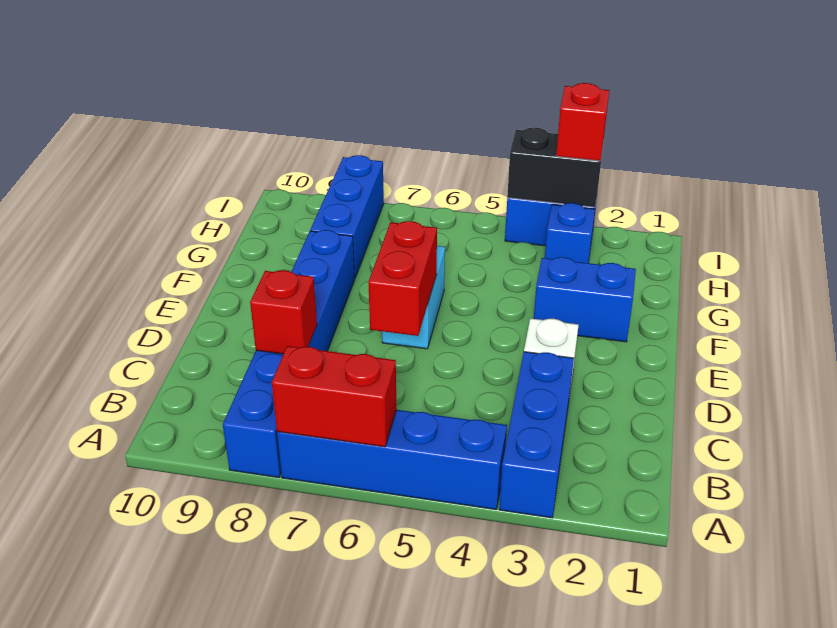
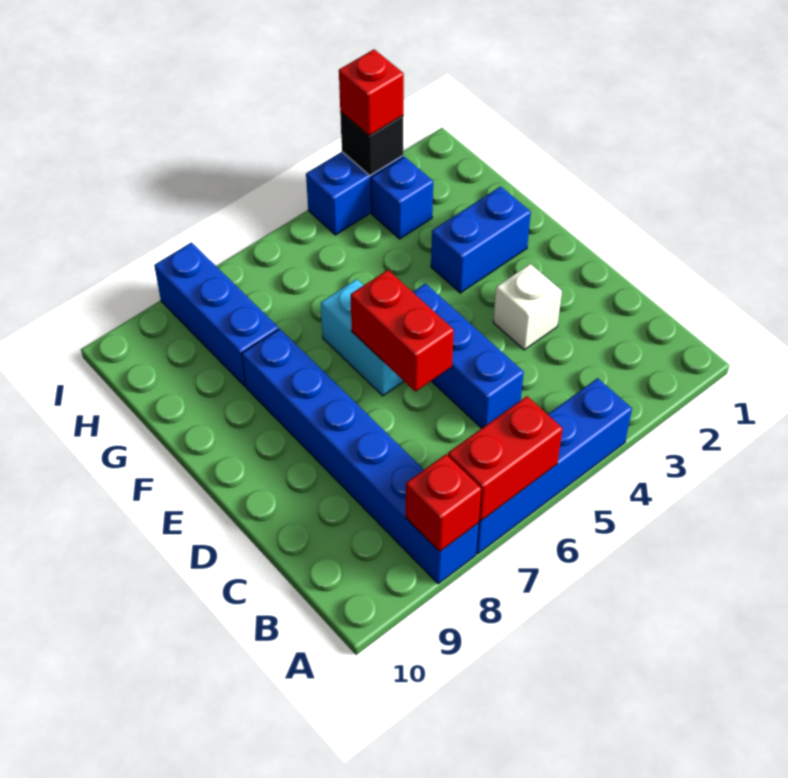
blue 1x3 brick [499,352,574,518] -> blue 1x3 brick moved to [413,284,524,428]
red 1x1 brick [250,270,317,354] -> red 1x1 brick moved to [406,454,481,552]
black 1x2 brick [507,128,603,207] -> black 1x1 brick [340,112,404,175]

